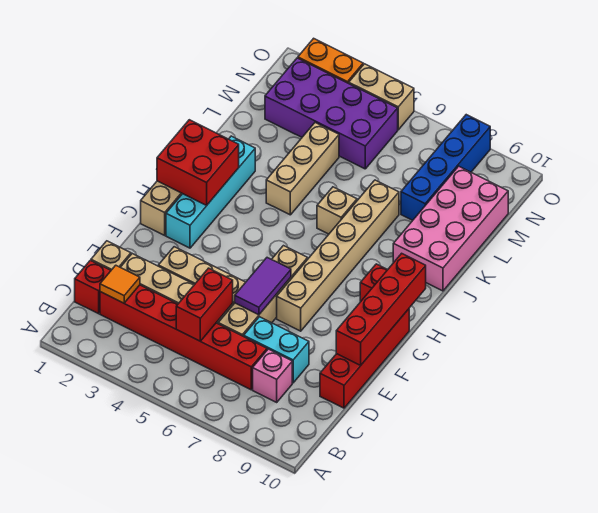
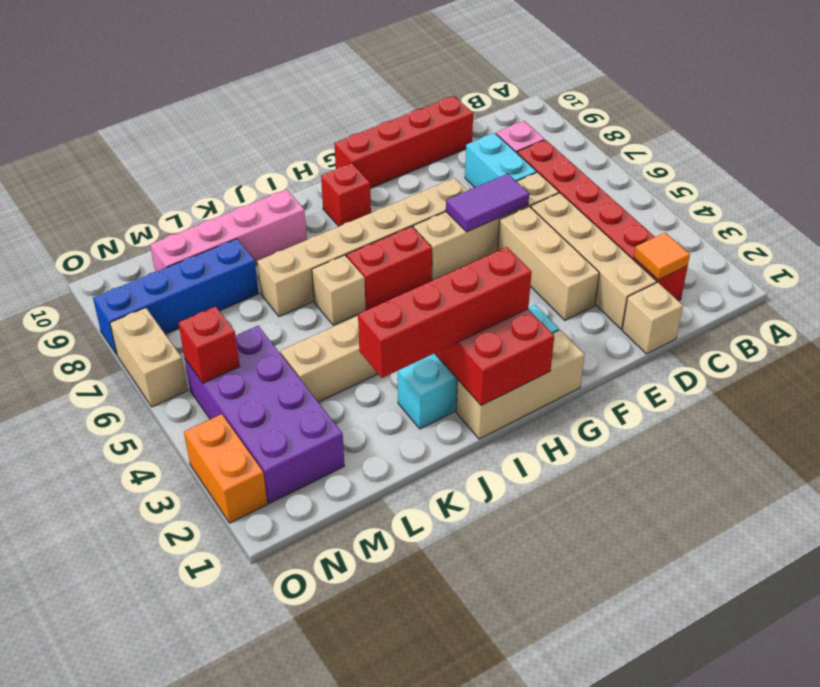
red 1x1 brick [75,260,111,314] -> red 1x1 brick moved to [178,306,240,383]
red 1x2 brick [176,268,233,341] -> red 1x2 brick moved to [346,226,432,310]
red 1x4 brick [336,253,426,365] -> red 1x4 brick moved to [358,247,532,378]
pink 2x4 brick [393,166,508,291] -> pink 1x4 brick [150,190,307,272]
tan 1x2 brick [349,64,414,130] -> tan 1x2 brick moved to [110,308,188,407]

